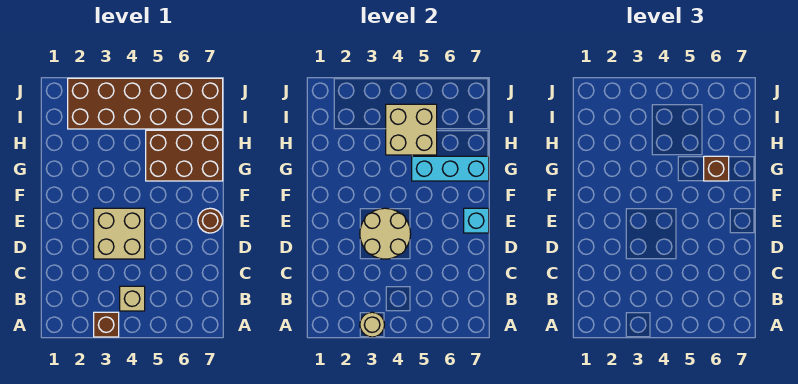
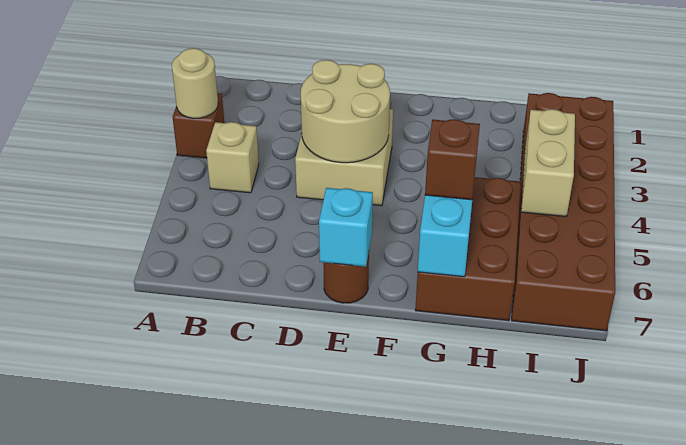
tan 2x2 brick [386,104,437,155] -> tan 1x2 brick [521,109,575,217]

